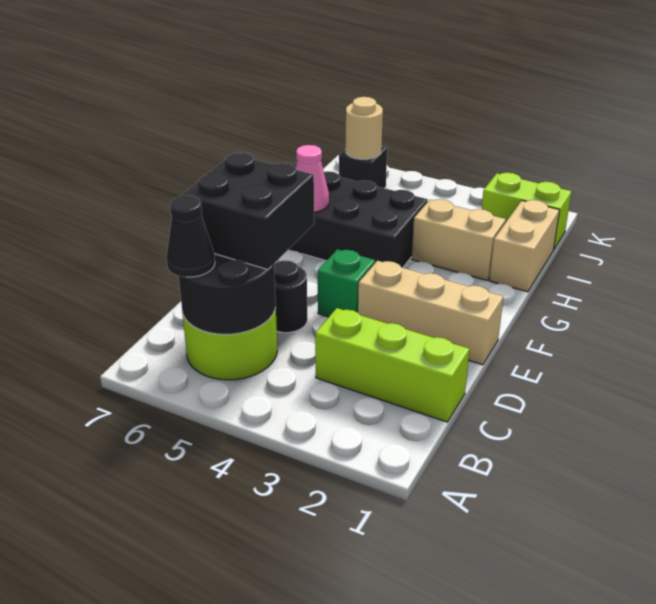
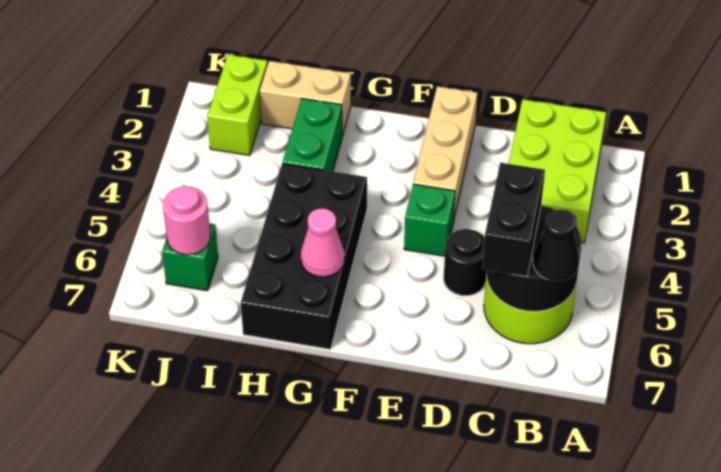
lime 1x3 brick [315,308,470,422] -> lime 2x3 brick [509,99,606,243]
black 2x2 brick [181,153,314,270] -> black 1x2 brick [482,163,545,277]
tan 1x2 brick [412,199,506,280] -> green 1x2 brick [283,99,342,171]
black 1x1 brick [339,146,387,188] -> green 1x1 brick [162,224,218,291]
tan 1x1 round brick [345,97,383,159] -> pink 1x1 round brick [163,186,210,255]

